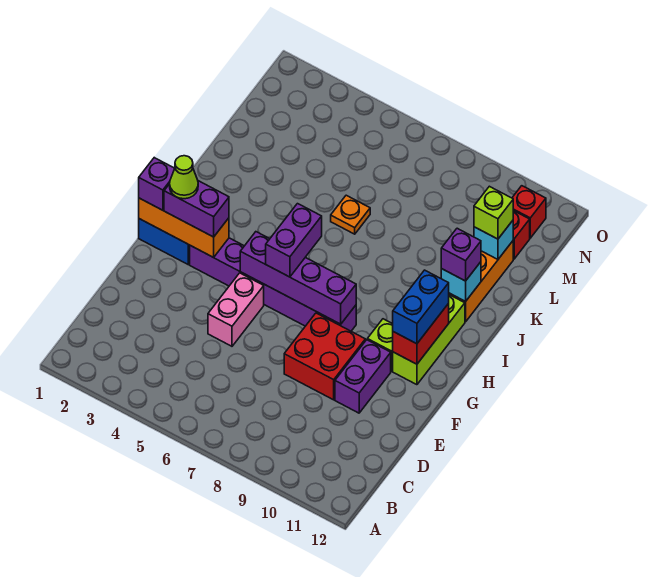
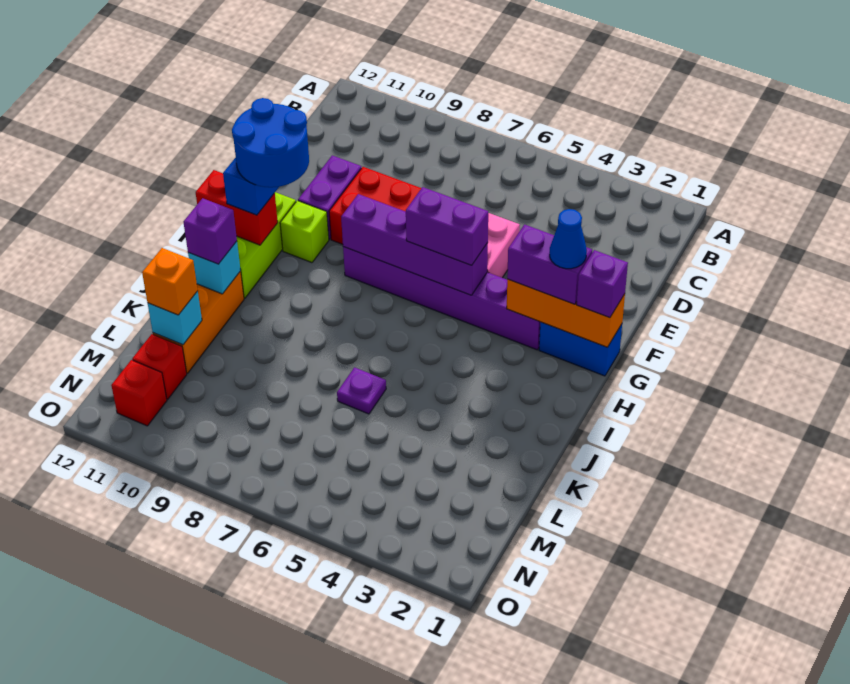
lime 1x1 cone [170,156,198,199] -> blue 1x1 cone [550,209,587,269]
purple 1x2 brick [266,204,322,277] -> purple 1x2 brick turned to [406,187,488,265]
none -> blue 2x2 round brick [232,98,309,187]
red 1x2 brick [393,304,449,364] -> red 1x2 brick turned to [196,170,278,245]
orange 1x1 plate [331,195,370,234] -> purple 1x1 plate [337,367,386,414]
lime 1x1 brick [474,186,513,239] -> orange 1x1 brick [142,248,198,315]

